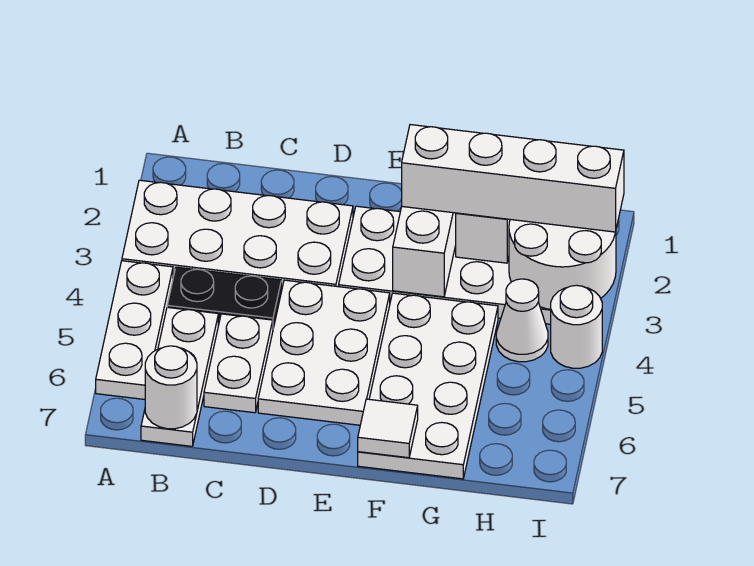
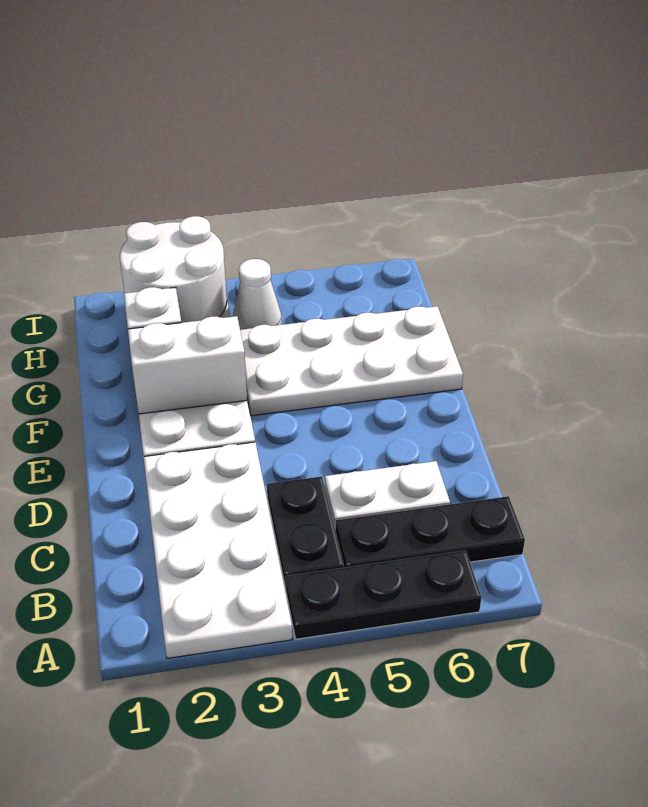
white 1x3 plate [96,261,173,399] -> black 1x3 plate [285,550,481,639]
white 1x3 plate [141,307,218,446] -> black 1x3 plate [336,496,525,568]
white 1x1 round brick [145,346,197,429] -> none
white 2x3 plate [258,280,390,425] -> none
white 1x4 brick [402,125,624,232] -> none
white 1x1 tile [358,399,418,458] -> none
white 1x1 round brick [551,285,602,368] -> none

